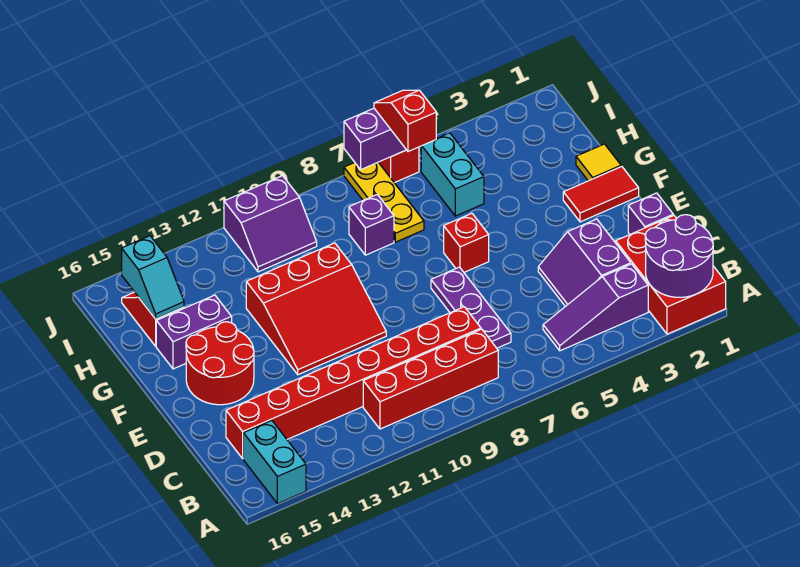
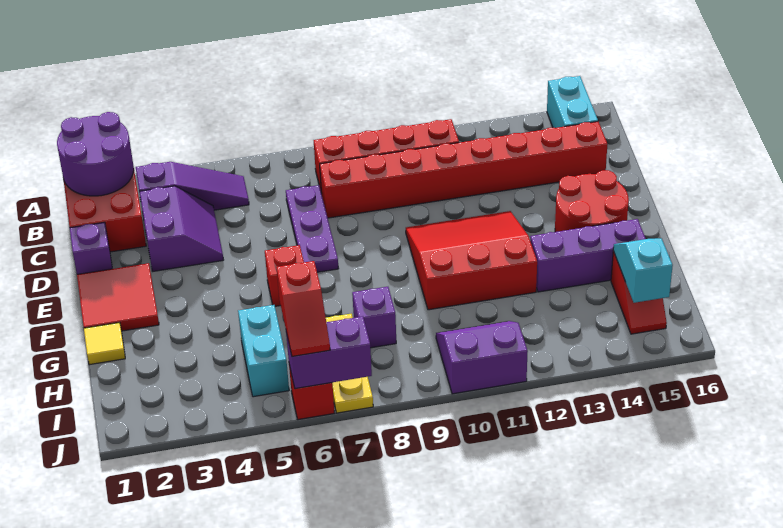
red 1x2 tile [563,167,639,222] -> red 2x2 tile [77,263,159,331]
purple 1x2 brick [156,295,232,369] -> purple 1x3 brick [530,219,646,292]

